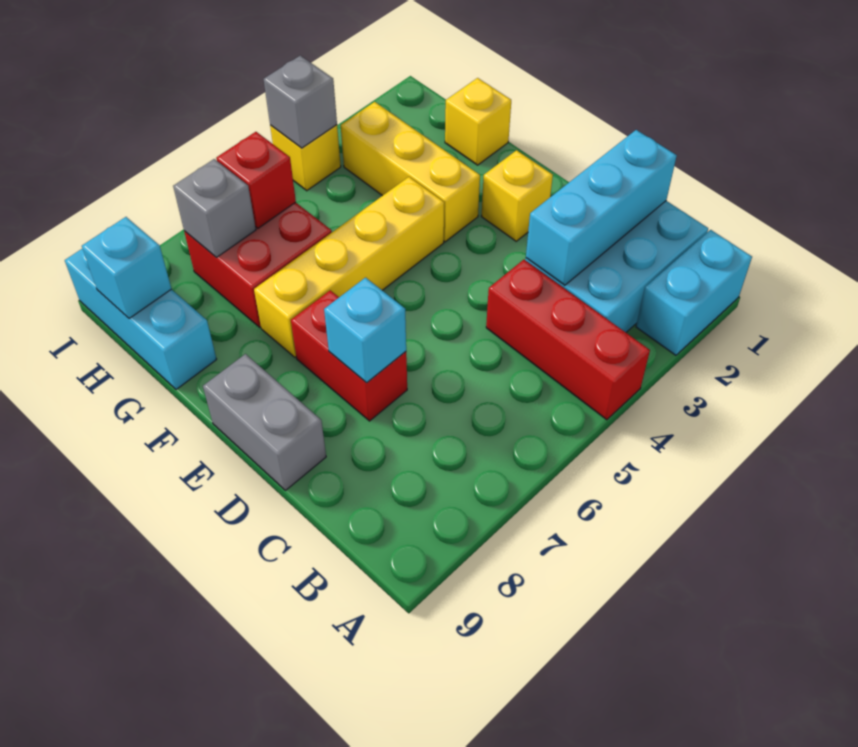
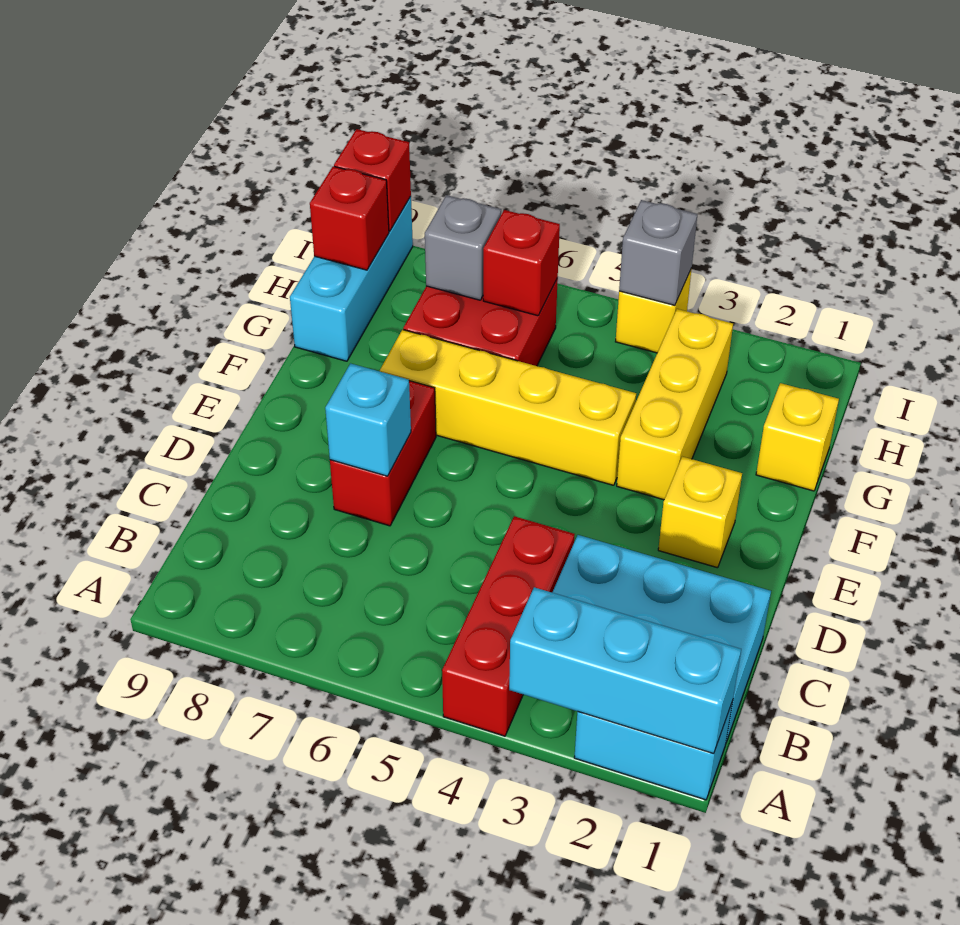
cyan 1x3 brick [526,130,677,285] -> cyan 1x3 brick moved to [509,587,741,754]
grey 1x2 brick [203,354,326,490] -> none
cyan 1x1 brick [82,217,171,319] -> red 1x1 brick [310,166,389,270]
none -> red 1x1 brick [334,129,411,231]

